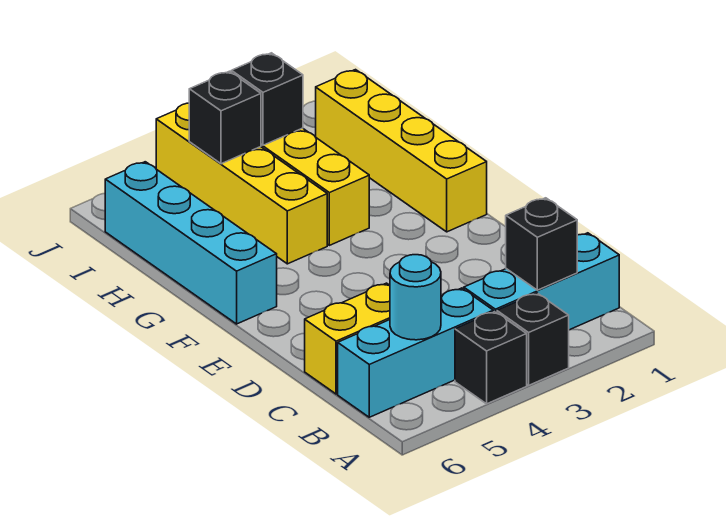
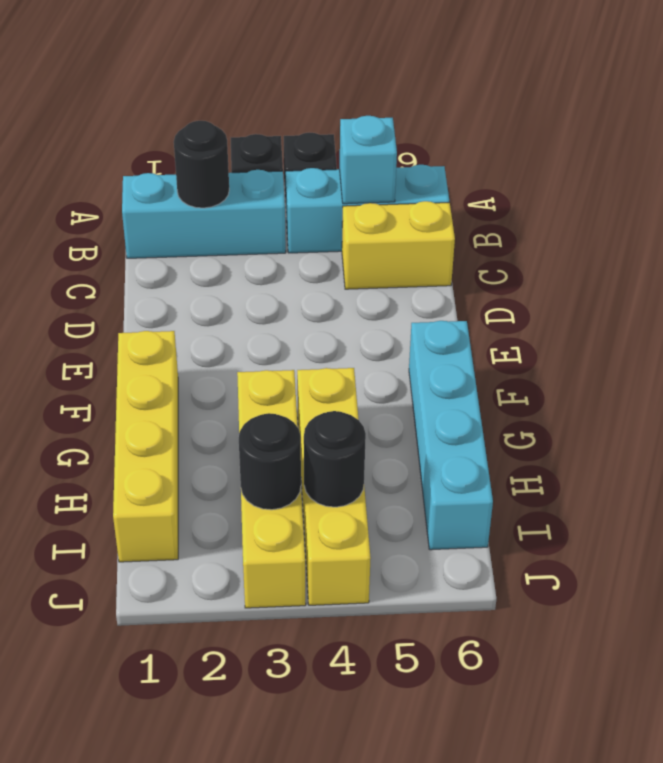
black 1x1 brick [506,198,577,290] -> black 1x1 round brick [174,121,229,208]
cyan 1x1 round brick [390,255,441,340] -> cyan 1x1 brick [340,116,397,204]
black 1x1 brick [231,53,303,145] -> black 1x1 round brick [239,413,301,510]
black 1x1 brick [189,71,261,164] -> black 1x1 round brick [304,411,366,507]

